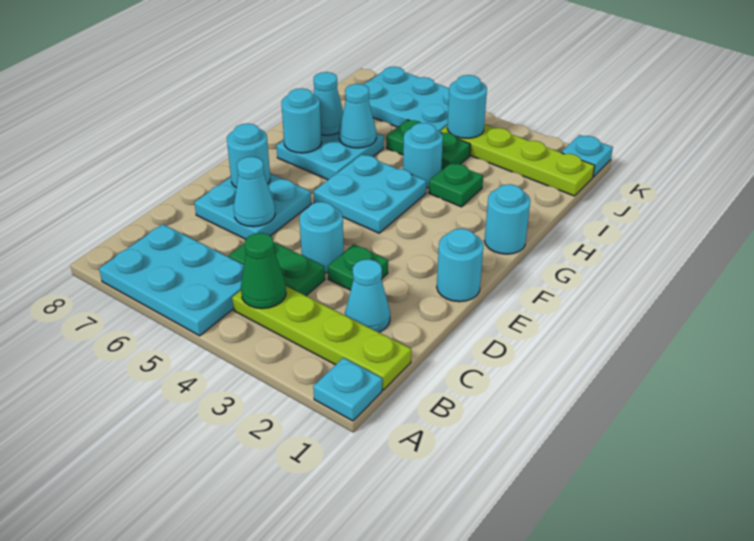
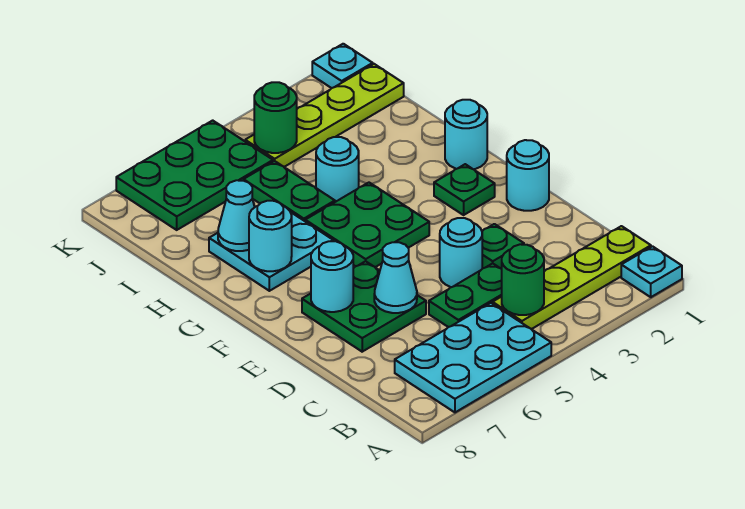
green 1x1 cone [241,233,286,309] -> green 1x1 round brick [502,244,544,315]
cyan 1x1 cone [345,259,390,332] -> none
cyan 2x2 plate [194,174,311,239] -> green 2x2 plate [302,261,426,352]
cyan 2x2 plate [313,154,426,233] -> green 2x2 plate [305,183,429,267]
green 1x1 plate [429,163,483,207] -> green 1x1 plate moved to [434,164,495,215]
cyan 1x1 cone [339,84,376,148] -> none
green 1x2 plate [386,120,470,170] -> green 1x2 plate turned to [243,161,335,221]
cyan 1x1 round brick [447,75,487,138] -> green 1x1 round brick [254,82,297,153]
cyan 2x3 plate [363,67,449,131] -> green 2x3 plate [116,120,273,230]

